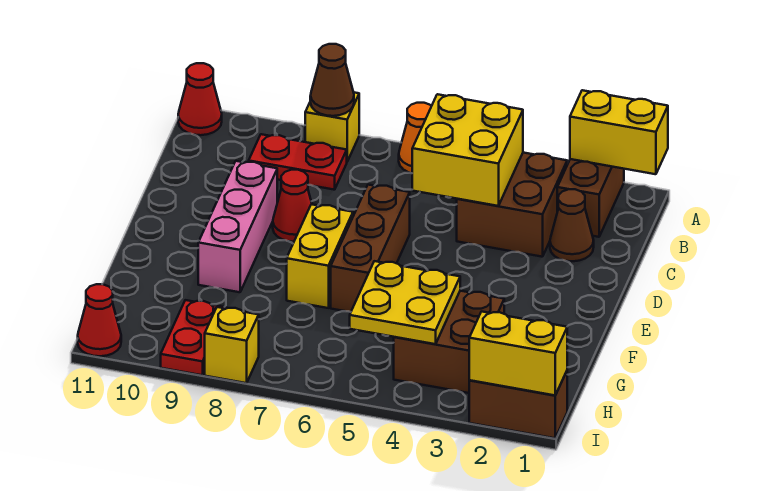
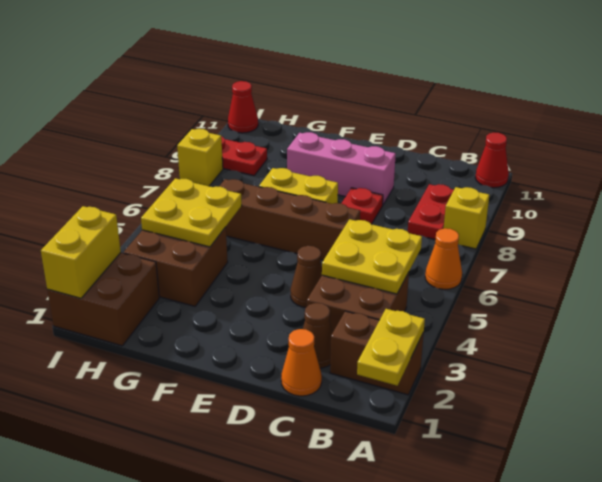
yellow 1x2 brick [570,90,668,174] -> yellow 1x2 plate [357,309,425,386]
brown 1x1 cone [310,44,354,116] -> brown 1x1 cone moved to [290,246,322,308]
yellow 2x2 brick [412,94,523,206] -> yellow 2x2 plate [322,219,422,294]
none -> orange 1x1 cone [281,329,322,396]
brown 1x3 brick [331,185,410,312] -> brown 1x4 brick [219,179,360,260]
red 1x1 cone [273,170,312,242] -> red 1x1 plate [341,188,383,224]
brown 1x2 brick [469,371,567,438] -> brown 2x2 brick [47,253,159,346]

